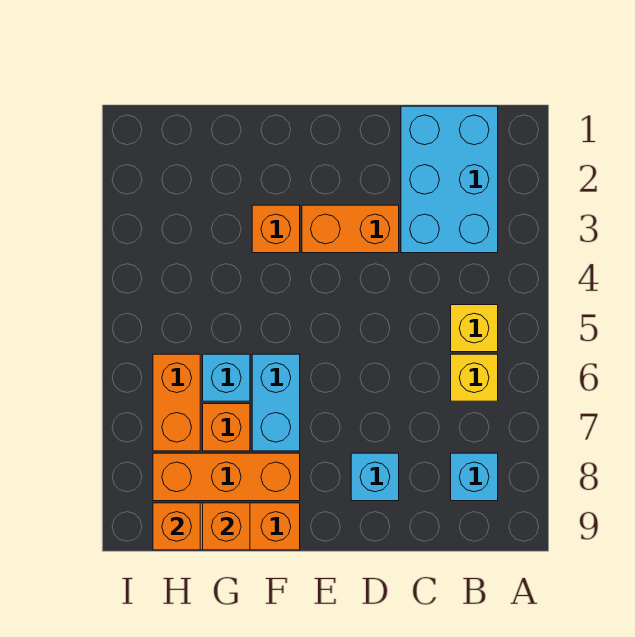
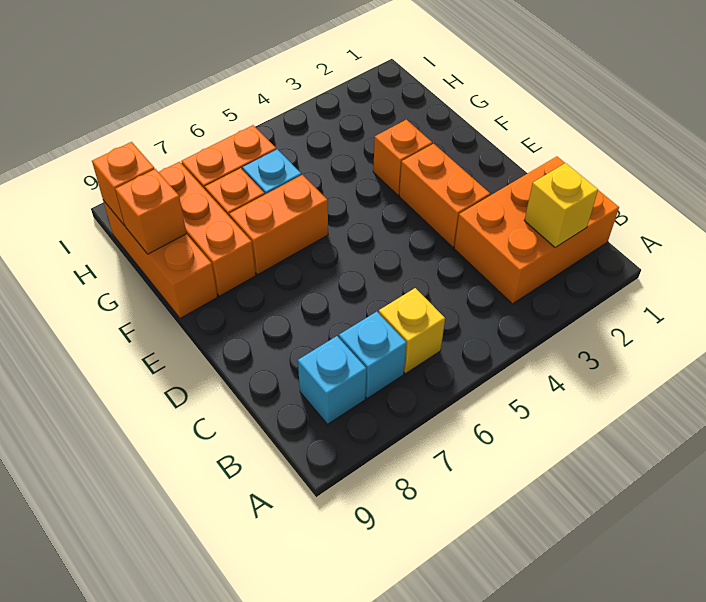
cyan 2x3 brick [401,106,498,253] -> orange 2x3 brick [454,156,619,304]
yellow 1x1 brick [451,305,498,352] -> yellow 1x1 brick moved to [524,163,598,247]
cyan 1x1 brick [351,453,399,501] -> cyan 1x1 brick moved to [339,312,406,399]
cyan 1x2 brick [252,354,300,451] -> orange 1x2 brick [229,175,328,275]

